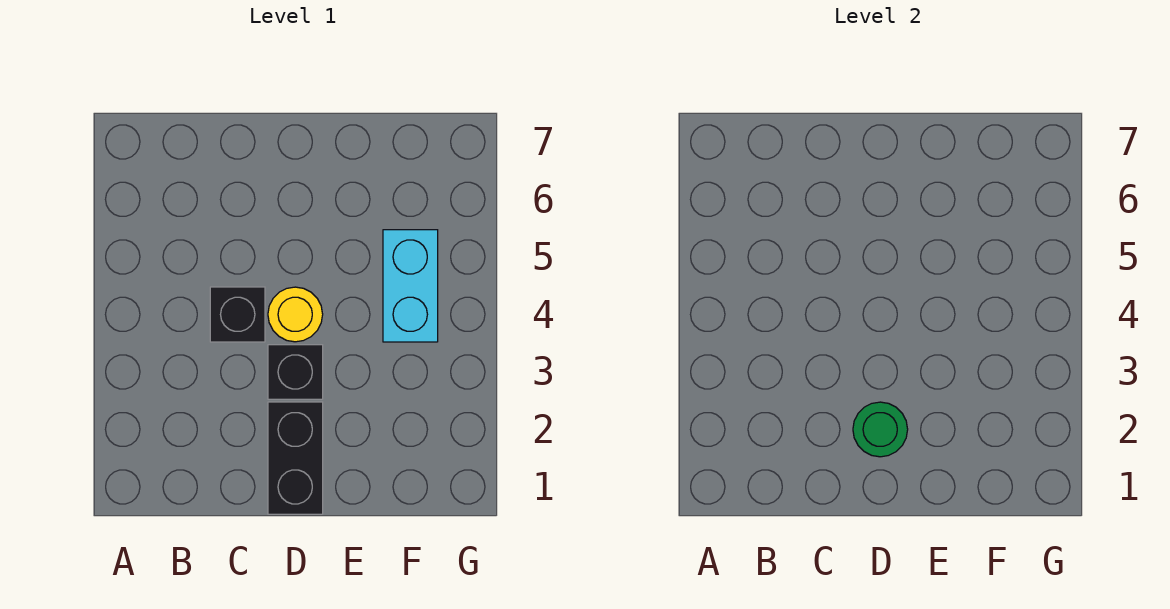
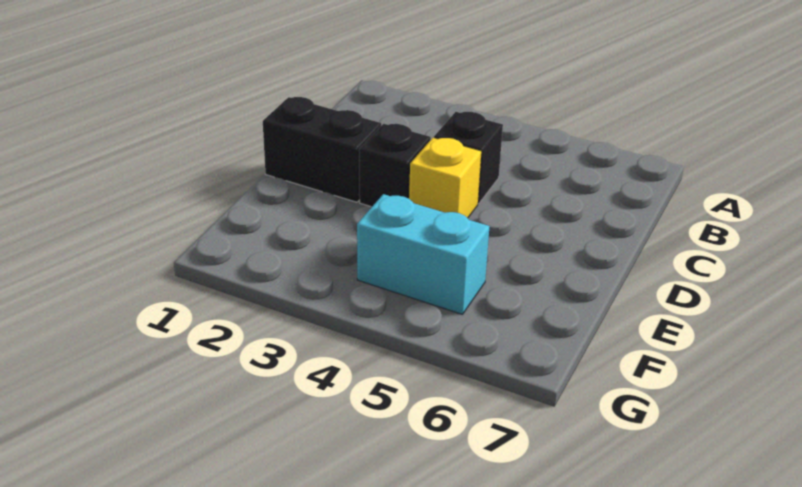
green 1x1 round brick [853,402,908,457] -> none
yellow 1x1 round brick [268,287,323,342] -> yellow 1x1 brick [409,137,482,218]

